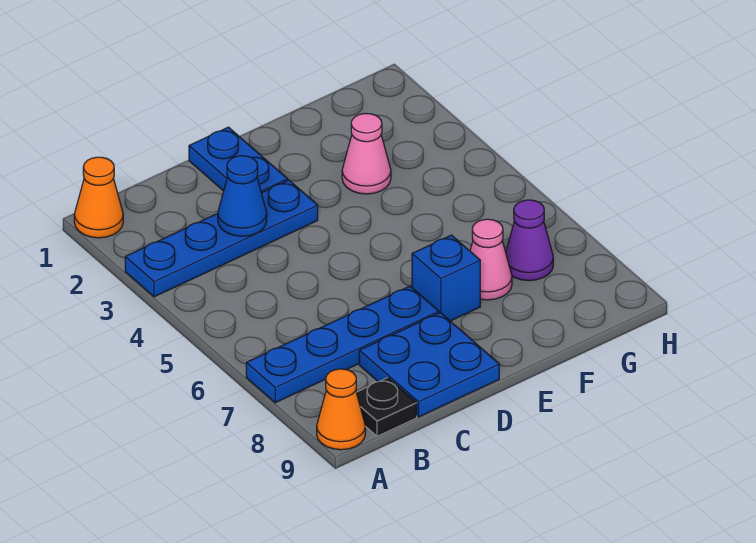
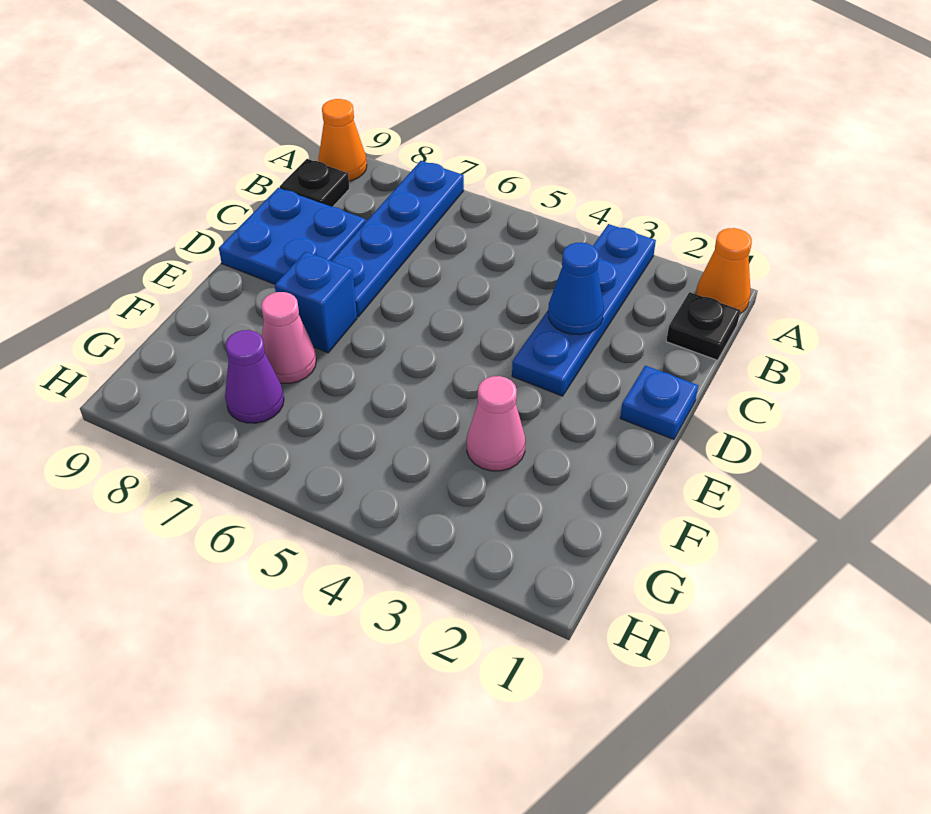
none -> black 1x1 plate [666,292,740,360]
blue 1x2 plate [189,127,288,193] -> blue 1x1 plate [620,366,698,439]

